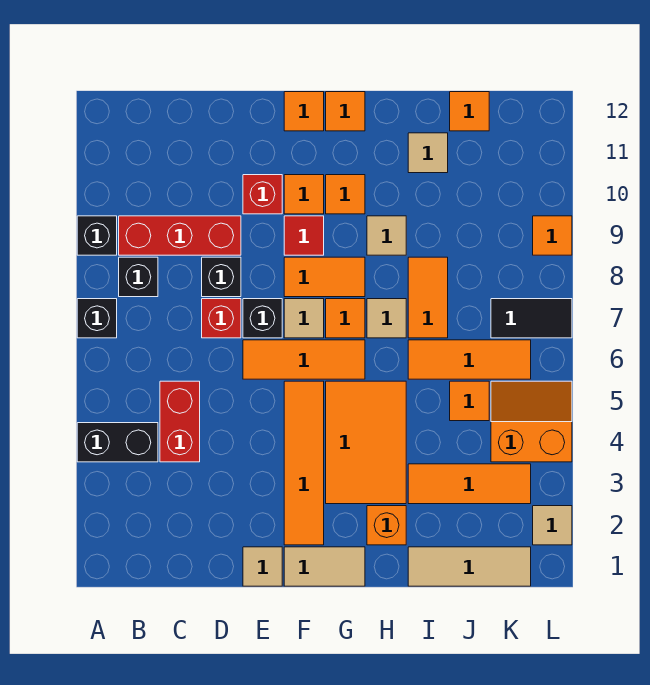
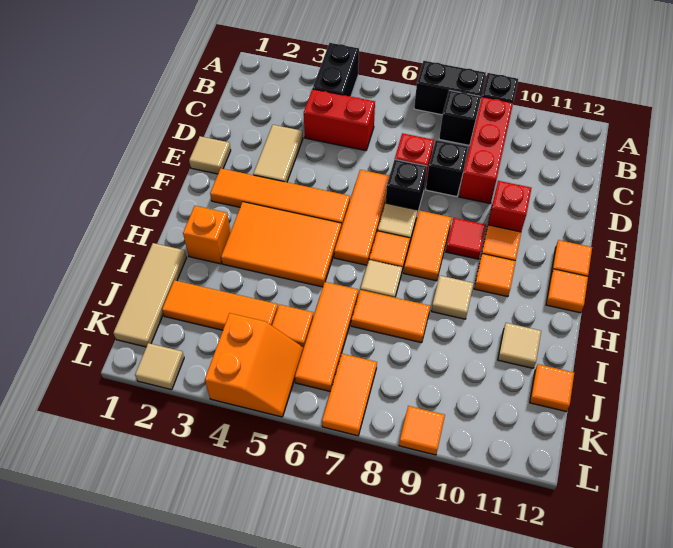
black 1x1 brick [77,299,117,338] -> black 1x2 brick [414,61,486,117]
tan 1x2 tile [284,547,365,586] -> tan 1x2 tile moved to [253,125,303,182]
orange 1x3 tile [408,464,531,504] -> orange 1x3 tile turned to [162,280,278,330]
black 1x2 tile [491,299,572,338] -> orange 1x2 tile [322,354,377,436]

